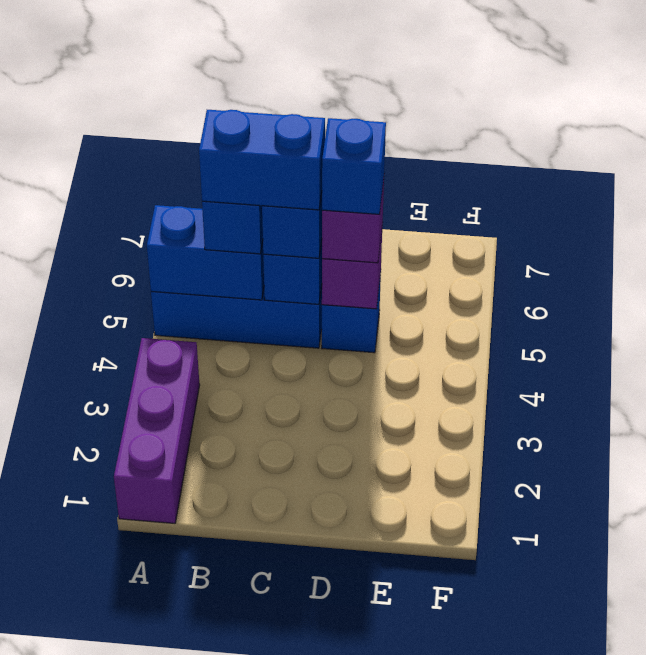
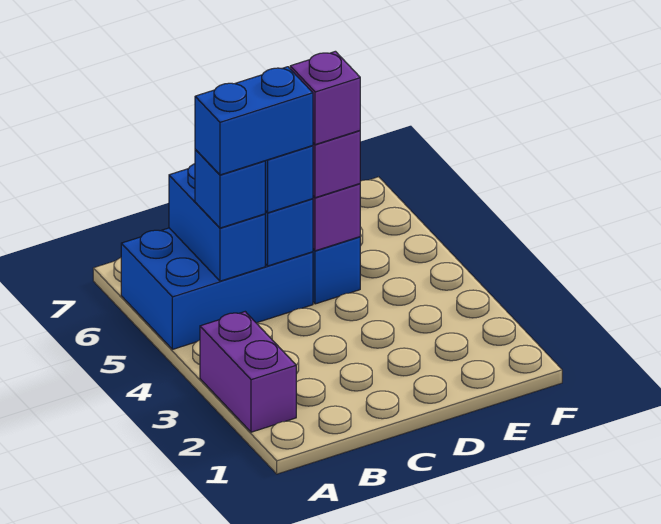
purple 1x3 brick [114,338,200,523] -> purple 1x2 brick [200,312,296,432]
blue 1x2 brick [147,205,264,300] -> blue 1x2 brick turned to [169,164,265,281]
blue 1x1 brick [322,118,386,214] -> purple 1x1 brick [290,51,360,145]

